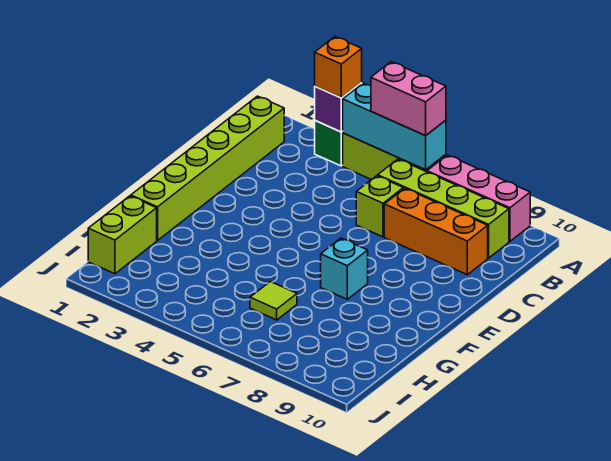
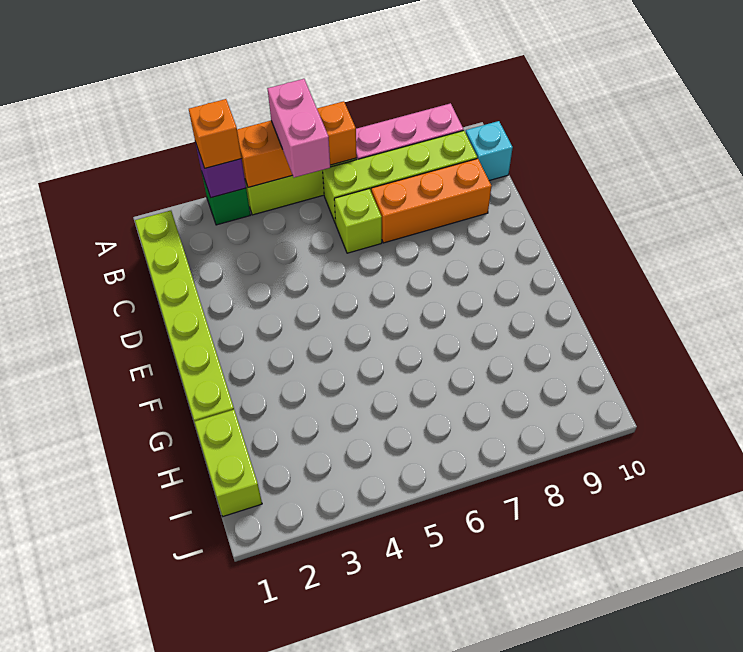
cyan 1x3 brick [342,83,446,170] -> orange 1x3 brick [237,101,357,187]
pink 1x2 brick [371,62,446,136] -> pink 1x2 brick turned to [267,79,330,178]
cyan 1x1 brick [321,238,368,299] -> cyan 1x1 brick moved to [466,121,513,181]
lime 1x1 tile [250,282,297,320] -> none

